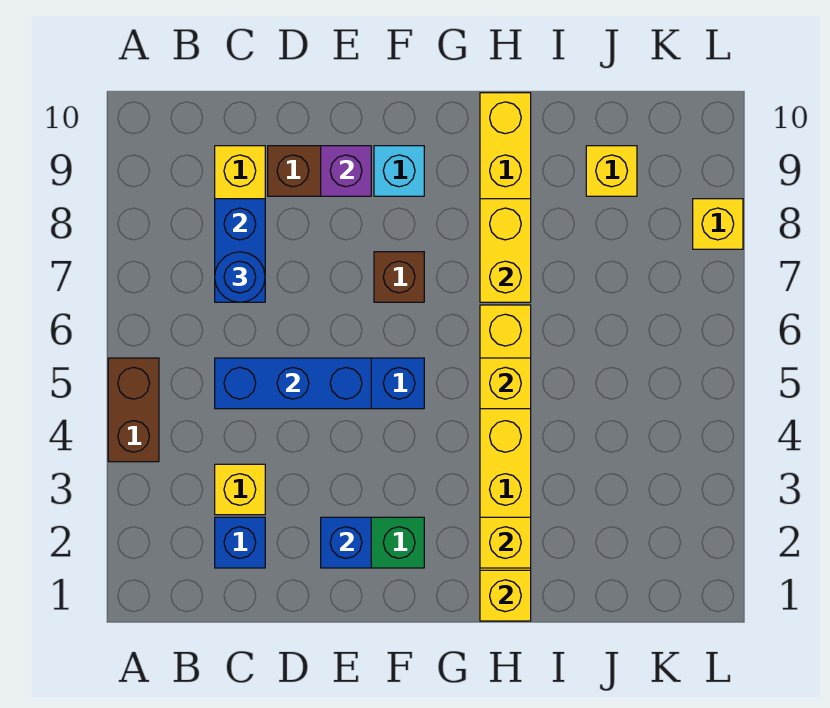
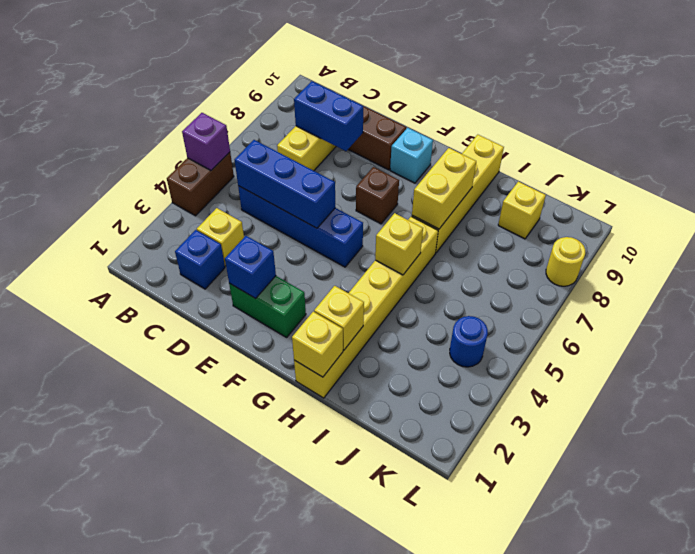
blue 1x2 brick [215,199,265,302] -> blue 1x2 brick turned to [294,81,363,151]
blue 1x1 round brick [215,252,265,302] -> blue 1x1 round brick moved to [450,316,488,367]
purple 1x1 brick [321,146,371,196] -> purple 1x1 brick moved to [182,113,230,170]
yellow 1x1 brick [693,199,743,249] -> yellow 1x1 round brick [546,237,585,286]

